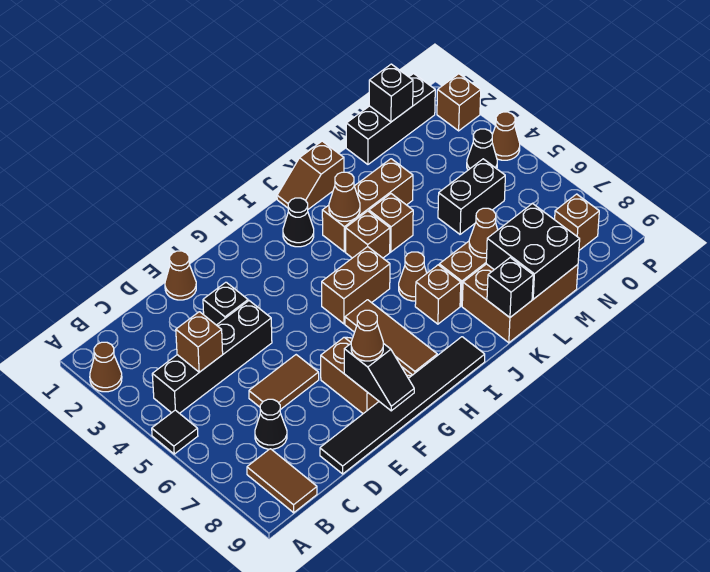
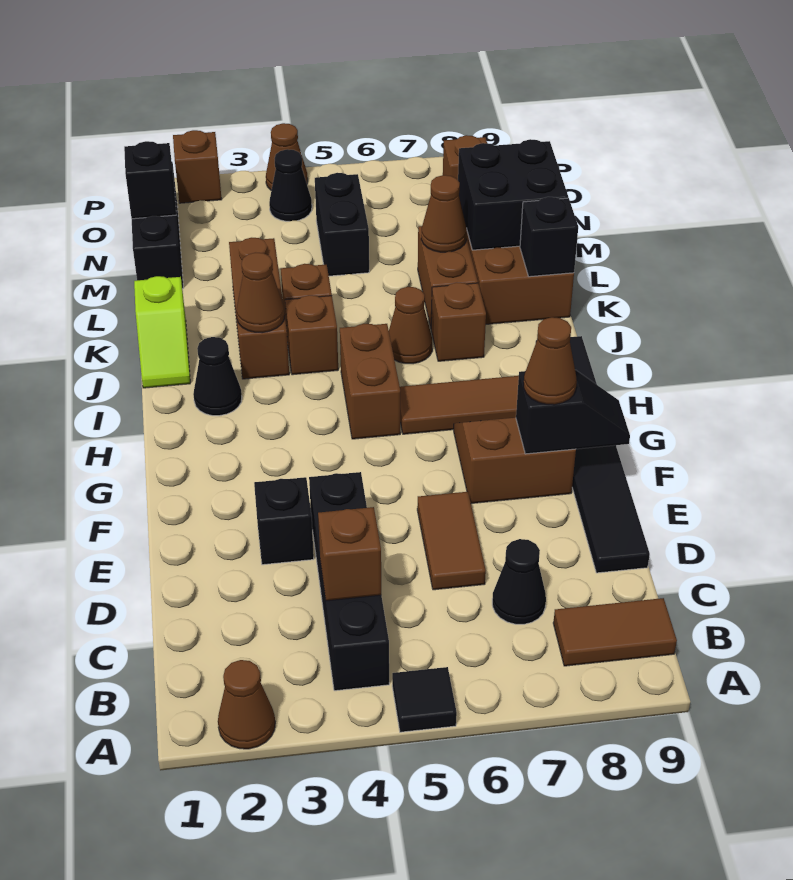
brown 1x1 cone [165,251,196,300] -> none
brown 1x2 slope [277,141,344,209] -> lime 1x2 slope [134,276,190,388]

